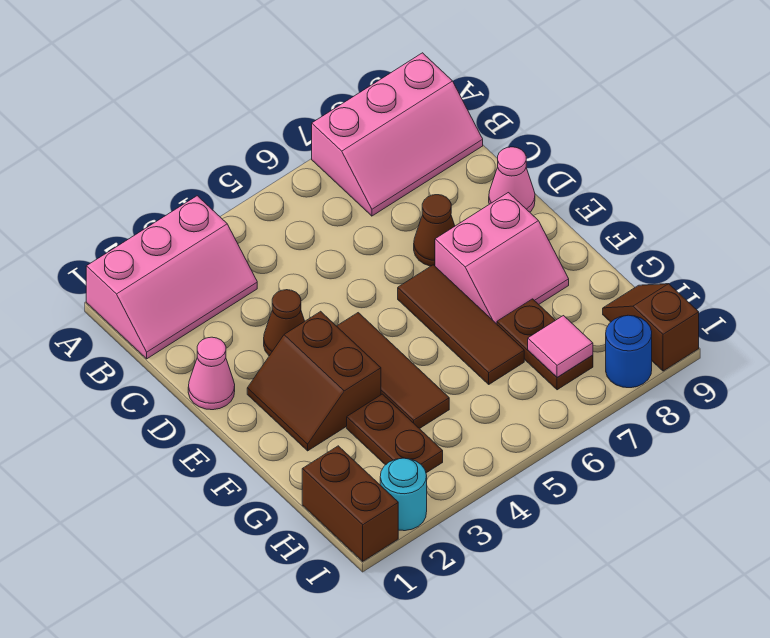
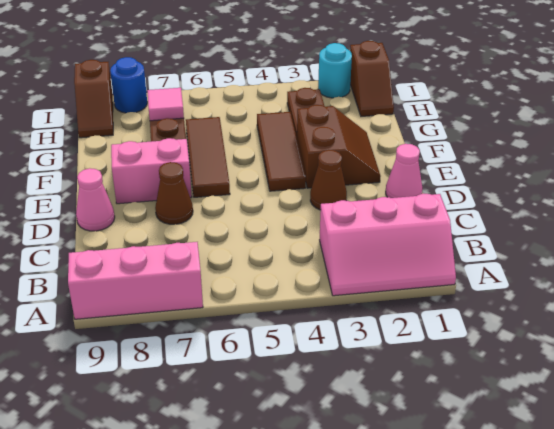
pink 2x3 slope [86,196,257,359] -> pink 2x3 slope turned to [320,193,456,296]
brown 1x2 brick [302,446,398,561] -> brown 1x2 slope [350,41,394,116]

